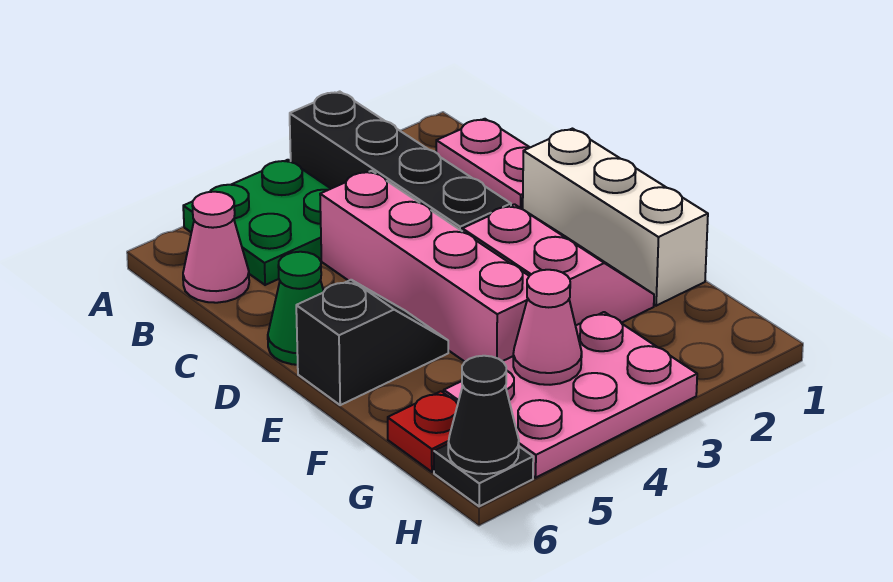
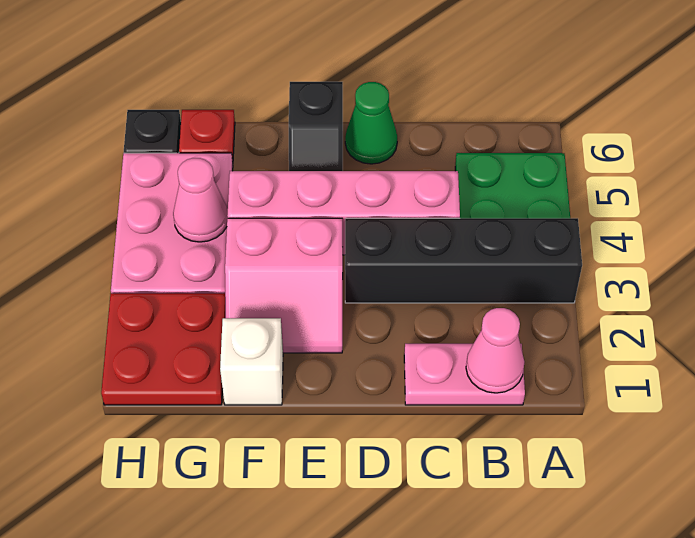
pink 1x1 cone [183,192,249,303] -> pink 1x1 cone moved to [466,308,524,393]
white 1x3 brick [523,129,708,306] -> white 1x1 brick [220,318,283,405]
none -> red 2x2 plate [101,293,226,405]
black 1x1 cone [448,356,519,474] -> none

